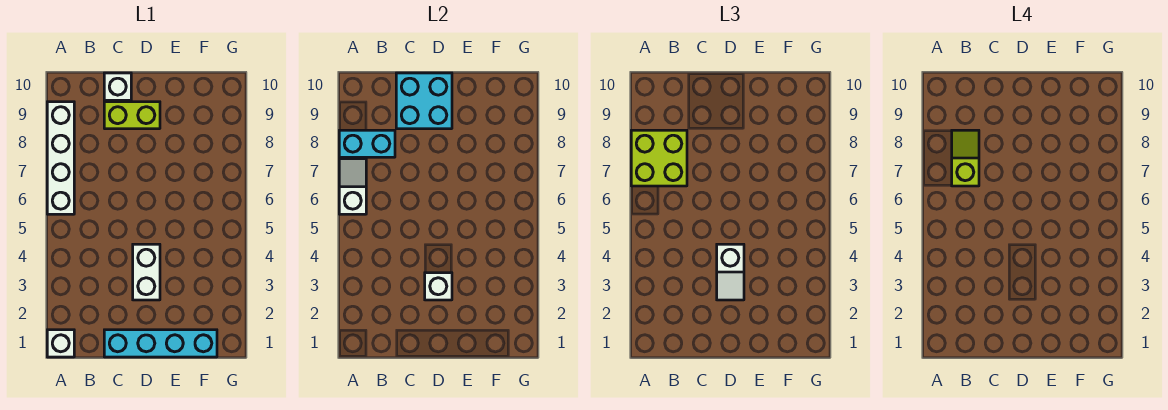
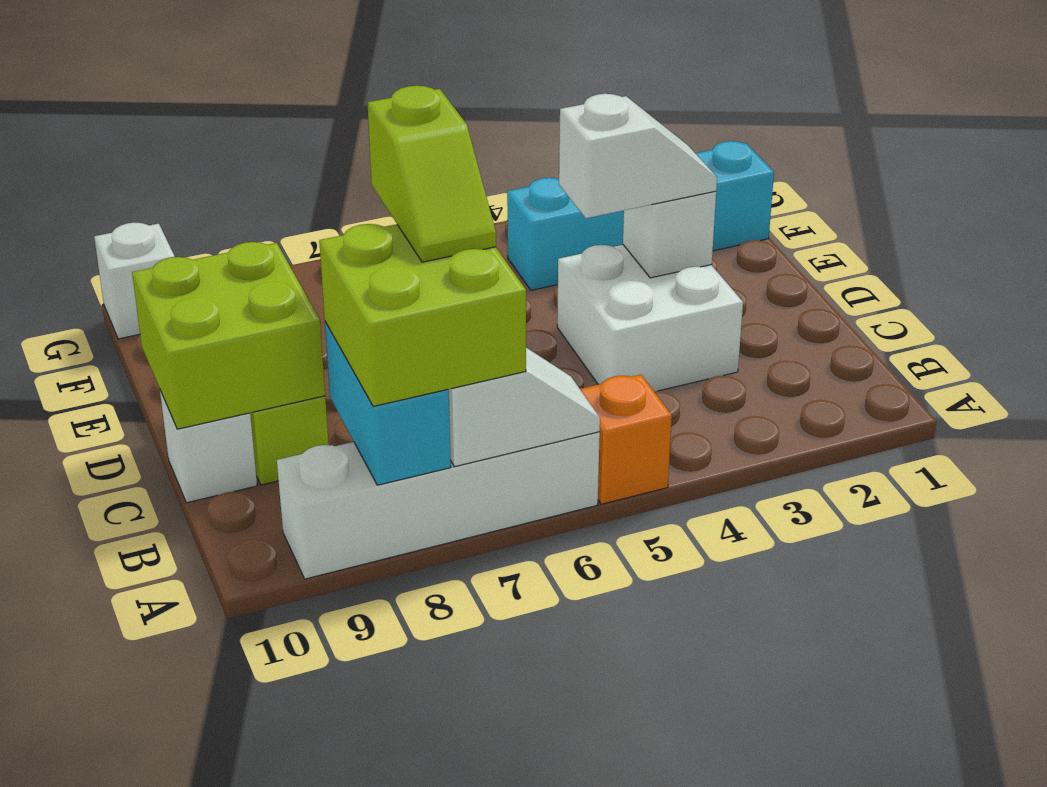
white 1x1 brick [47,330,74,357] -> white 1x1 brick moved to [94,223,175,339]
none -> orange 1x1 brick [580,375,672,504]
white 1x2 slope [339,159,366,214] -> white 1x2 slope turned to [448,348,600,467]
lime 1x2 slope [952,130,979,186] -> lime 1x2 slope turned to [367,86,496,262]
cyan 1x4 brick [104,330,217,357] -> cyan 1x4 brick turned to [507,141,774,290]
cyan 2x2 brick [396,73,452,129] -> lime 2x2 brick [132,242,325,429]
white 1x2 brick [133,244,160,300] -> white 2x2 brick [557,245,743,391]

